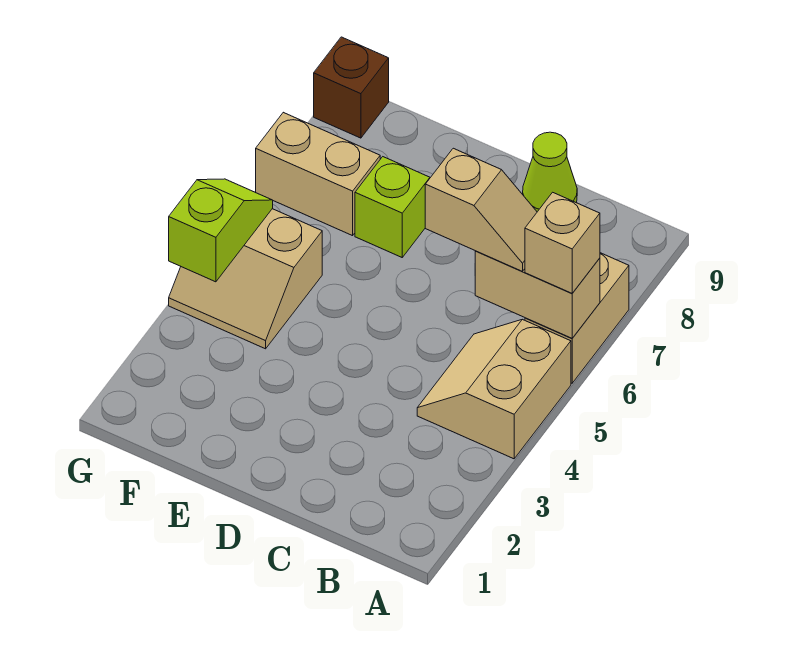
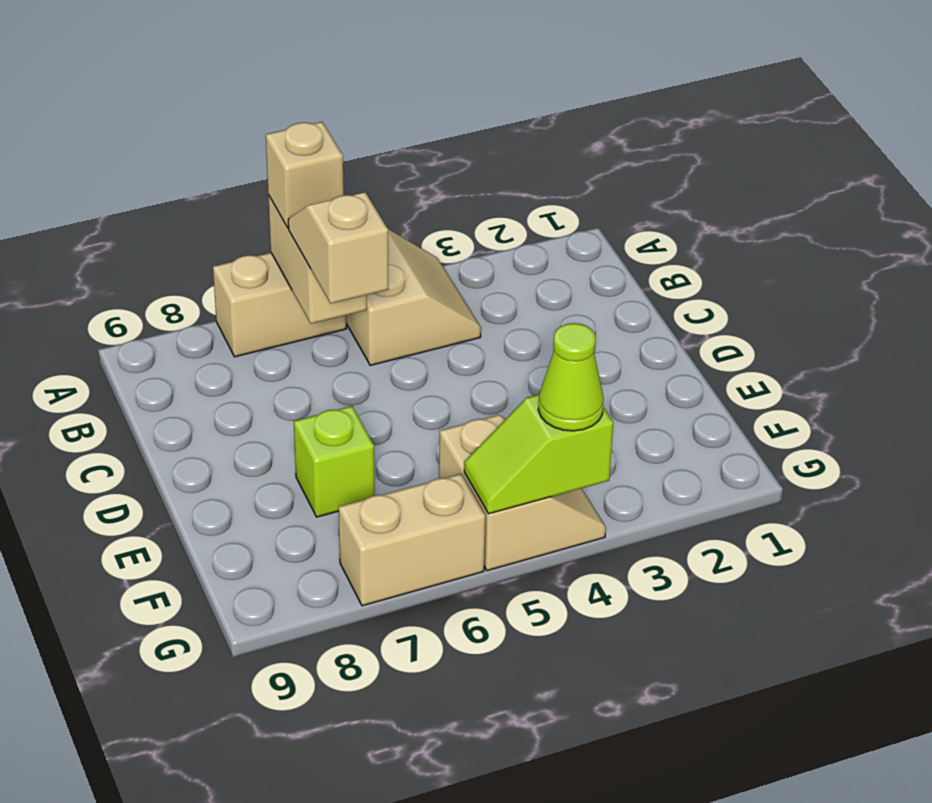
tan 2x2 slope [417,319,571,459] -> tan 2x2 slope turned to [346,229,481,365]
lime 1x1 cone [523,132,577,212] -> lime 1x1 cone moved to [538,323,604,431]
tan 1x2 brick [256,112,380,236] -> tan 1x2 brick turned to [339,474,485,606]
brown 1x1 brick [314,37,389,138] -> none

